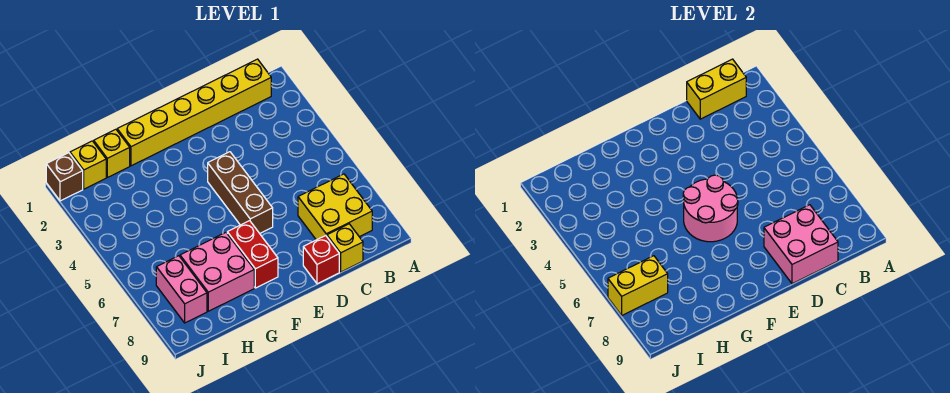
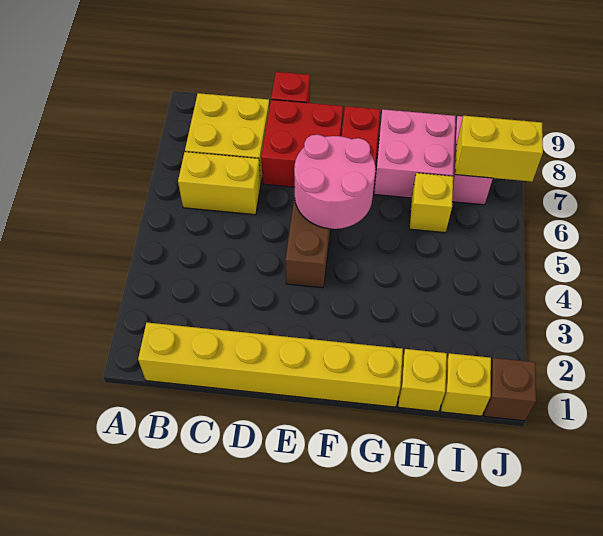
yellow 1x2 brick [687,59,746,119] -> yellow 1x2 brick moved to [178,152,261,215]
pink 2x2 brick [764,205,838,284] -> none
yellow 1x1 brick [327,224,363,272] -> yellow 1x1 brick moved to [409,173,453,233]
none -> red 2x2 brick [261,100,343,187]

